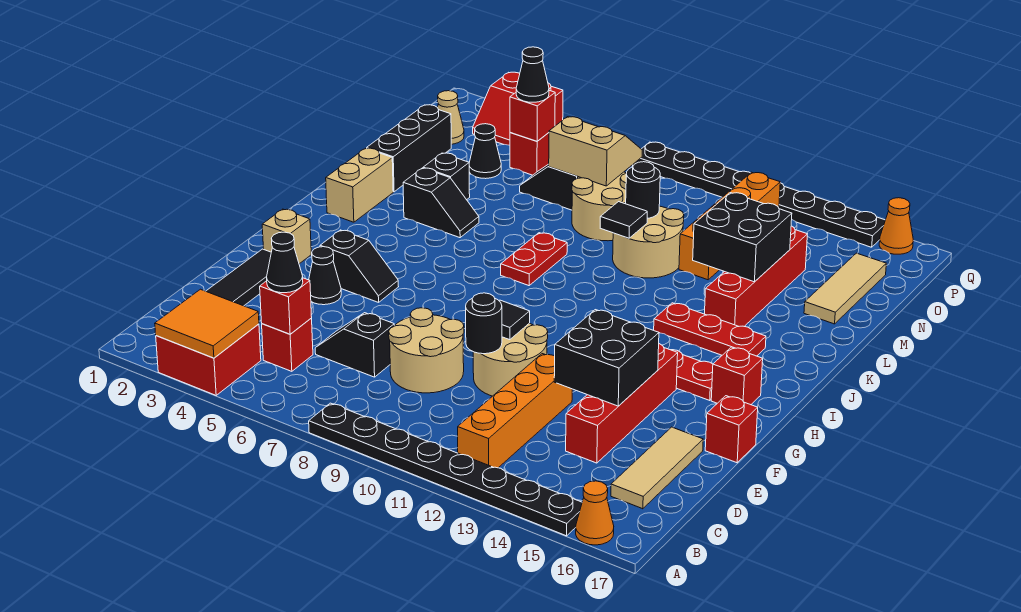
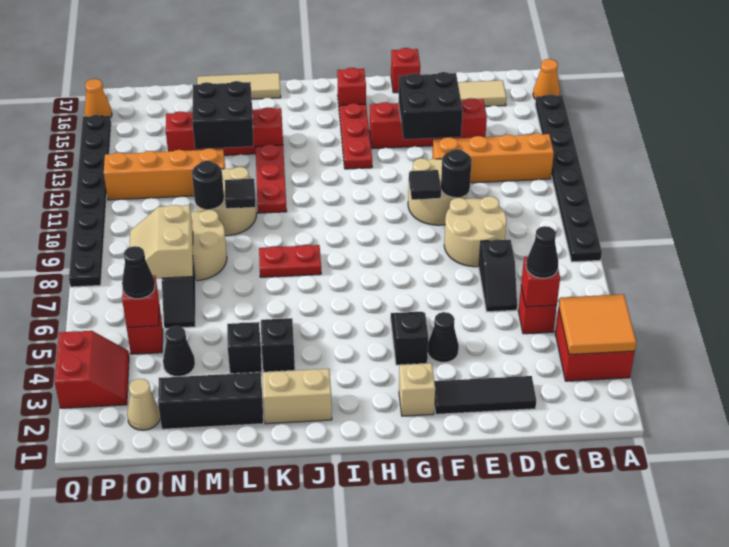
red 1x3 plate [654,303,766,356] -> red 1x3 plate moved to [256,144,287,213]
tan 1x3 tile [804,253,886,324] -> tan 1x3 tile moved to [197,73,281,99]

